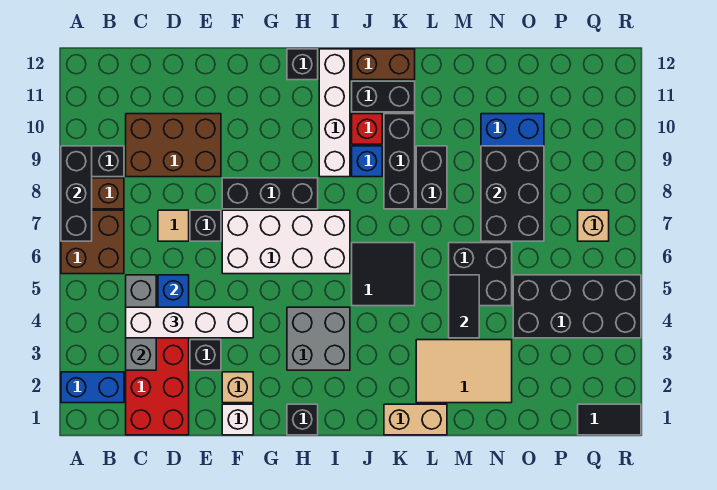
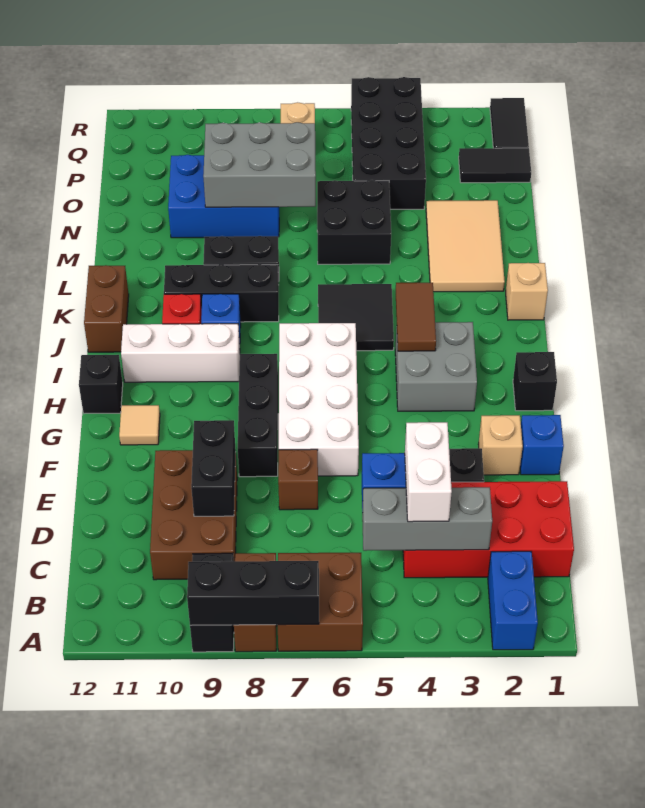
white 1x4 brick [126,307,253,338] -> white 1x2 brick [405,422,452,522]
tan 1x1 tile [158,210,189,241] -> tan 1x1 tile moved to [119,405,160,445]
black 1x1 brick [190,210,221,241] -> brown 1x1 brick [278,449,318,510]
white 1x1 brick [222,404,253,435] -> blue 1x1 brick [520,415,564,475]
none -> brown 1x2 tile [396,283,436,351]
white 1x4 brick [319,49,350,177] -> white 1x3 brick [121,324,240,382]
black 1x2 brick [352,81,415,112] -> black 1x2 brick moved to [191,420,236,516]
tan 1x2 brick [384,404,447,435] -> tan 1x1 brick [506,263,548,320]
black 1x2 tile [449,275,479,338] -> black 1x2 tile moved to [459,148,531,183]
black 2x3 brick [481,146,544,241] -> grey 2x3 brick [203,122,316,207]

